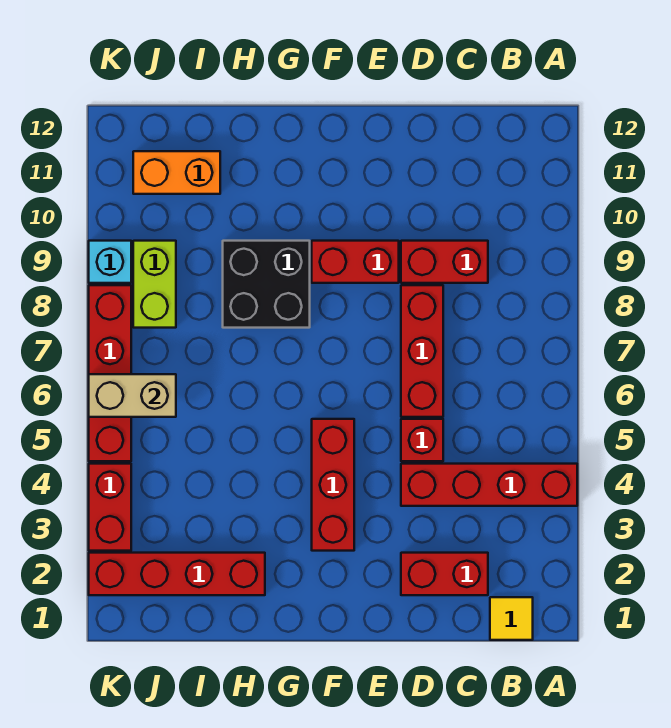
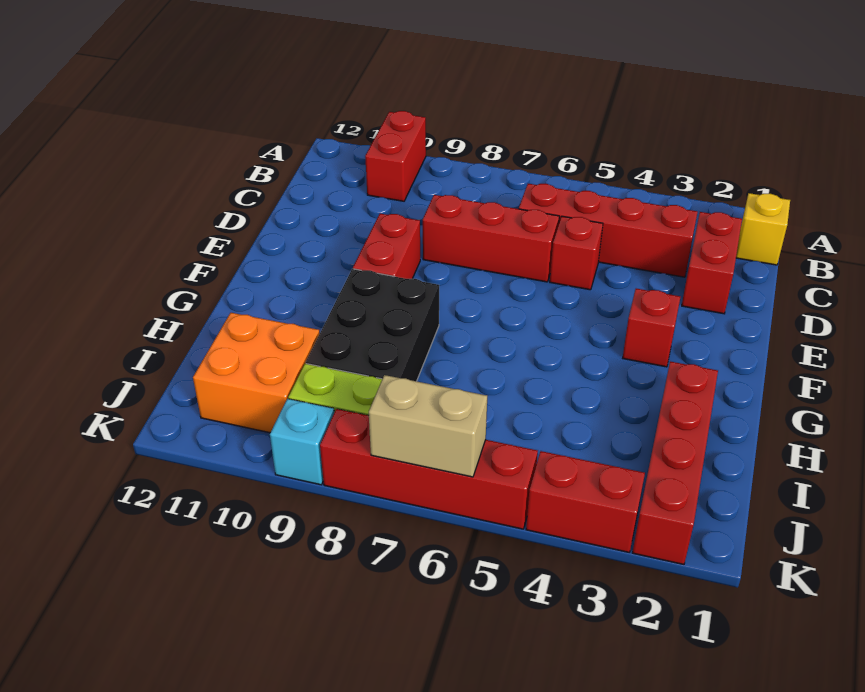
red 1x4 brick [401,464,577,506] -> red 1x4 brick turned to [519,184,697,277]
yellow 1x1 tile [490,597,533,640] -> yellow 1x1 brick [736,193,790,265]
red 1x2 brick [401,241,488,283] -> red 1x2 brick moved to [365,111,426,201]
red 1x3 brick [312,419,354,551] -> red 1x1 brick [623,289,680,367]
black 2x2 brick [223,241,310,328] -> black 2x3 brick [306,269,439,381]
orange 1x2 brick [133,151,220,194] -> orange 2x2 brick [193,313,320,433]
tan 1x2 brick [89,374,176,417] -> tan 1x2 brick turned to [369,375,487,477]

